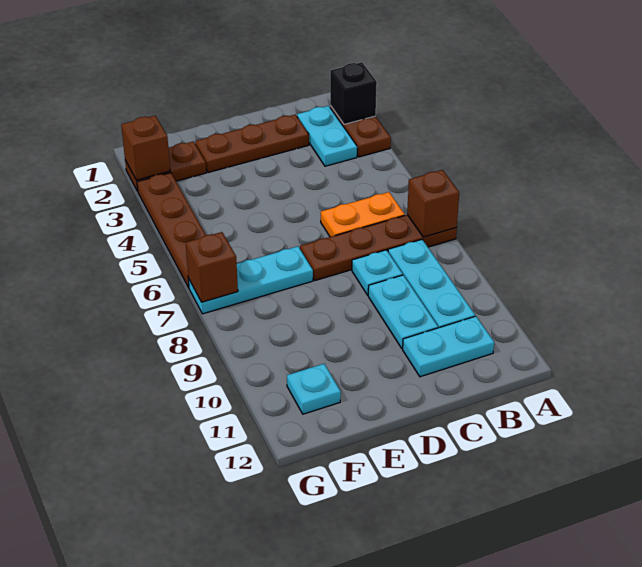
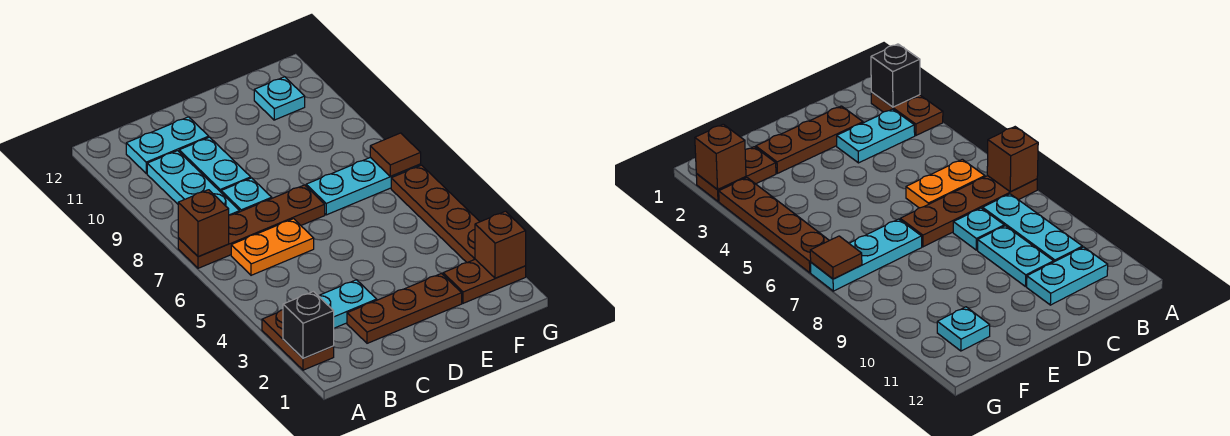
cyan 1x2 plate [297,106,357,166] -> cyan 1x2 plate turned to [319,280,377,328]
brown 1x1 brick [186,232,238,302] -> brown 1x1 tile [370,133,421,176]

